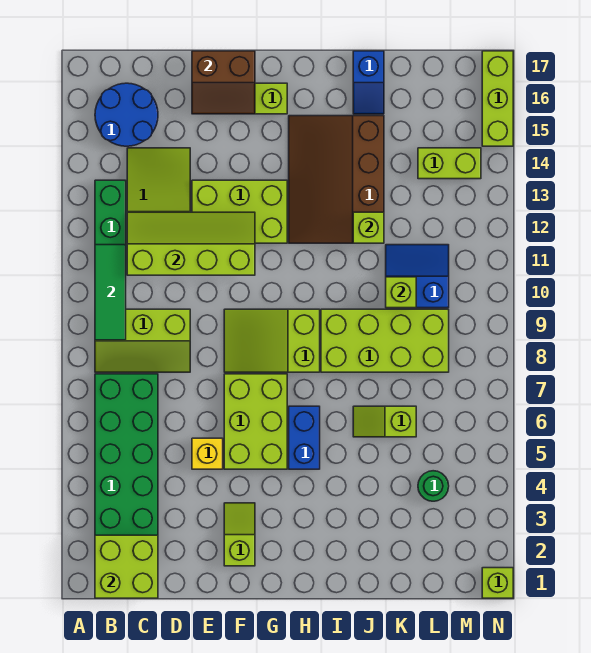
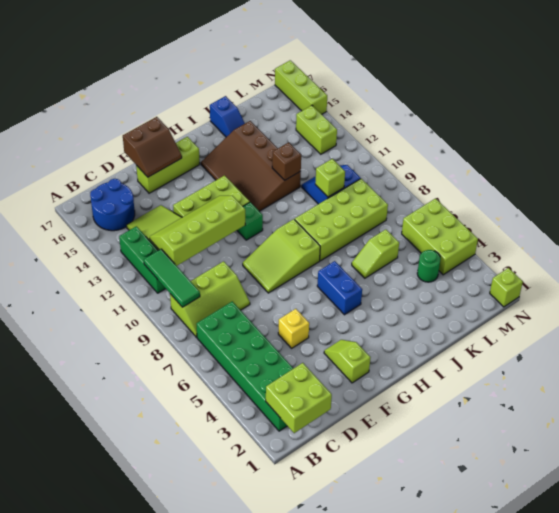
lime 2x3 brick [224,374,287,469] -> lime 2x3 brick moved to [402,199,478,275]
none -> green 1x1 brick [237,202,263,240]
lime 1x1 brick [353,212,384,243] -> brown 1x1 brick [272,142,301,180]
lime 1x2 brick [418,148,481,179] -> lime 1x2 brick turned to [296,105,337,154]

